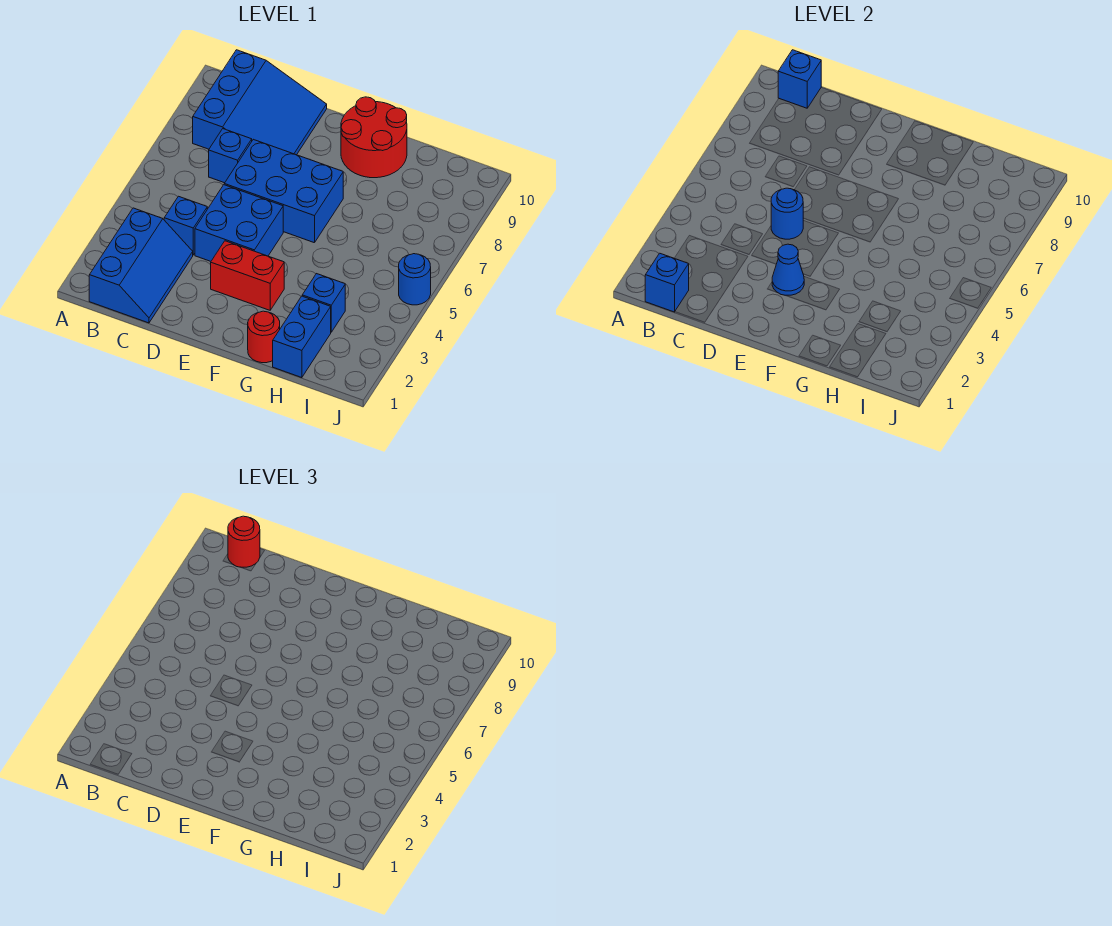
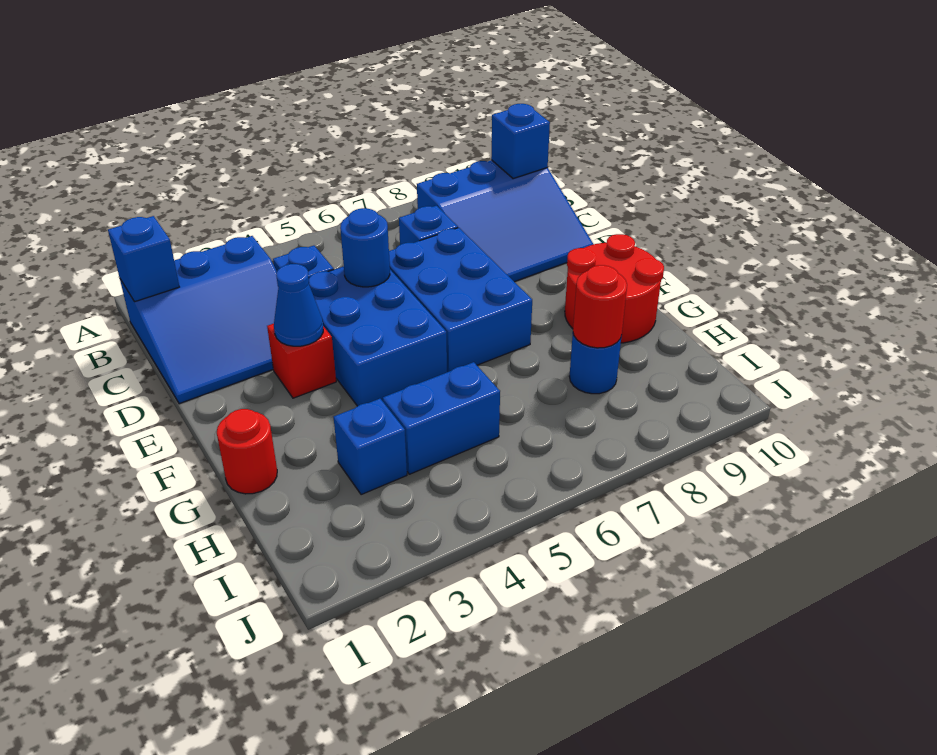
blue 2x3 slope [89,208,193,323] -> blue 3x3 slope [120,236,278,404]
red 1x1 round brick [228,516,260,568] -> red 1x1 round brick moved to [573,265,627,348]
blue 2x2 brick [195,185,283,261] -> blue 2x3 brick [309,266,447,406]
red 1x2 brick [211,241,284,310] -> red 1x1 brick [267,324,336,398]
blue 1x2 brick [273,296,331,378] -> blue 1x2 brick moved to [383,362,500,474]
blue 1x1 round brick [399,254,431,305] -> blue 1x1 round brick moved to [569,334,622,394]

